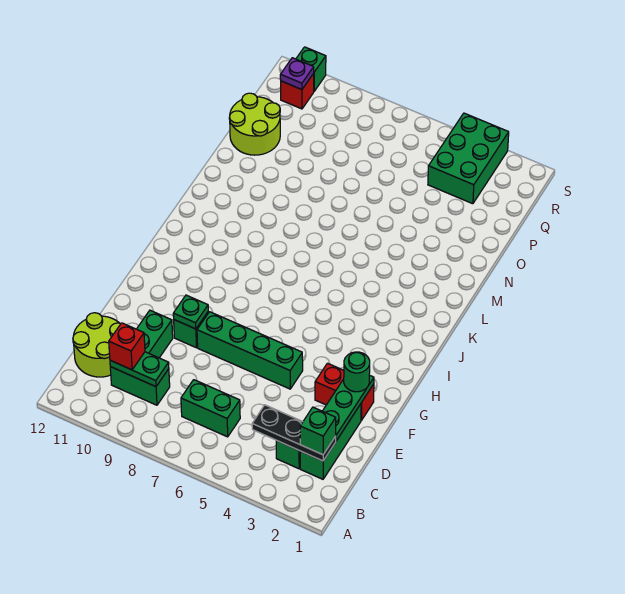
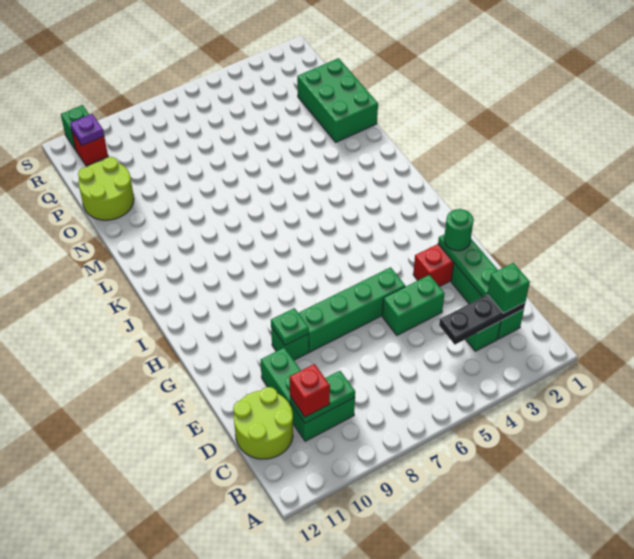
green 1x2 brick [181,380,240,437] -> green 1x2 brick moved to [382,275,445,335]
green 2x3 brick [428,113,509,204] -> green 2x3 brick moved to [297,58,378,142]

